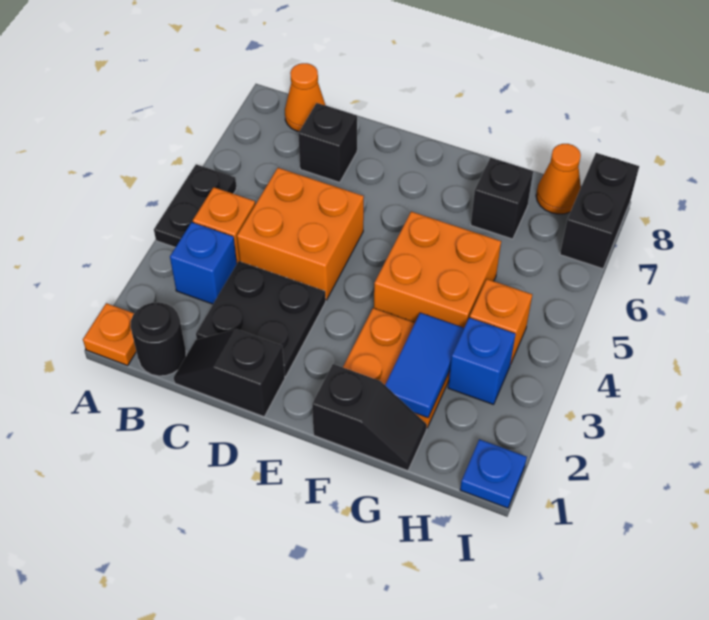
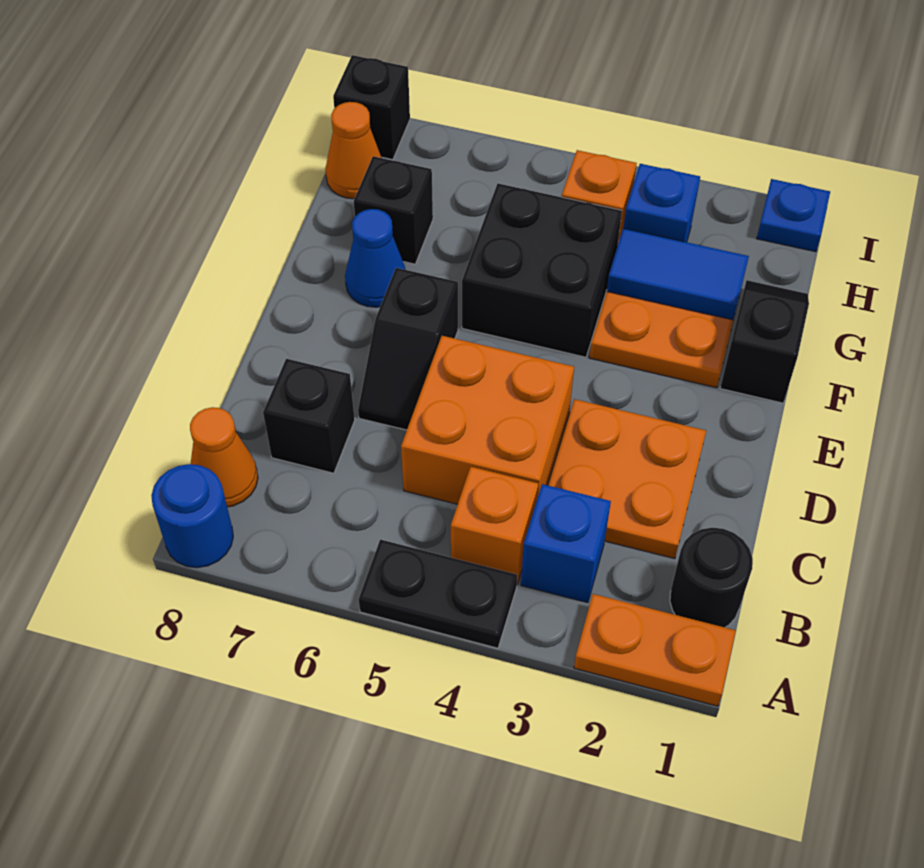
orange 1x1 plate [83,303,136,366] -> orange 1x2 plate [574,594,736,706]
none -> blue 1x1 round brick [151,464,233,568]
black 1x2 slope [174,329,285,417] -> black 1x2 slope moved to [358,268,458,430]
black 2x2 plate [196,261,326,376] -> orange 2x2 plate [548,399,706,559]
orange 2x2 brick [374,212,501,328] -> black 2x2 brick [462,184,622,357]
none -> blue 1x1 cone [345,209,406,307]
black 1x2 brick [560,153,639,269] -> black 1x1 brick [333,55,410,160]

